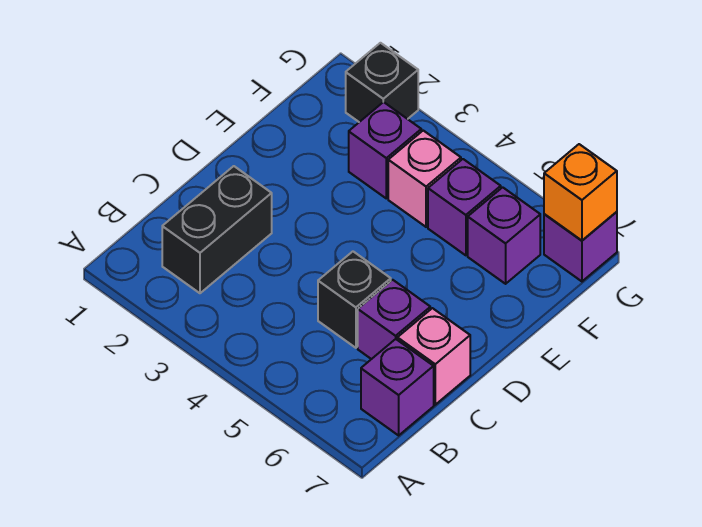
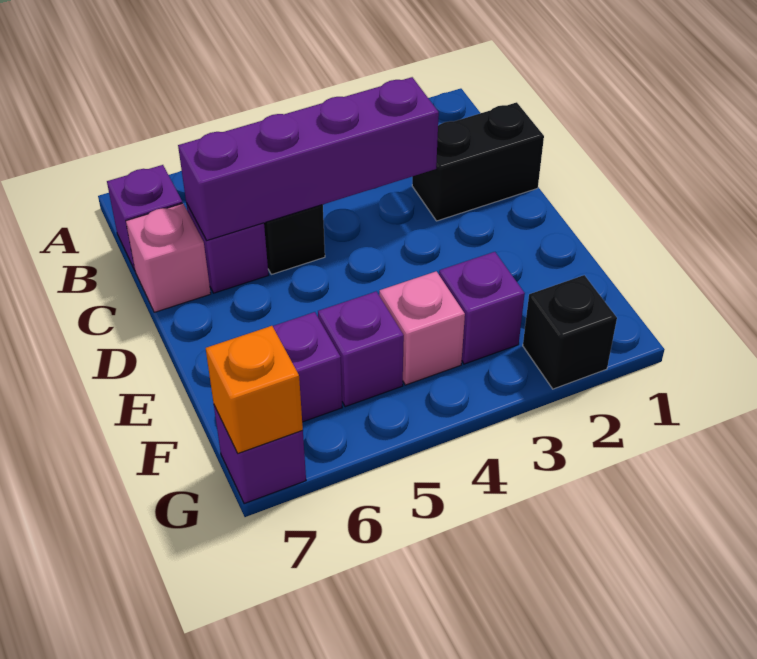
black 1x2 brick [162,166,272,293] -> black 1x2 brick turned to [412,102,544,221]
none -> purple 1x4 brick [178,77,439,240]

